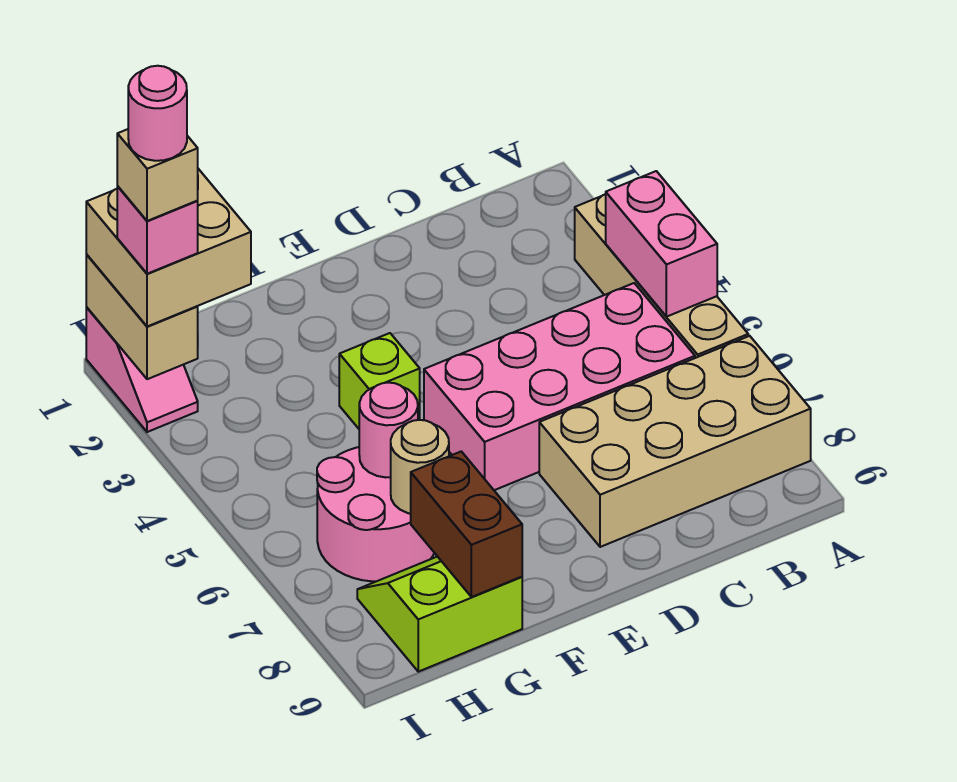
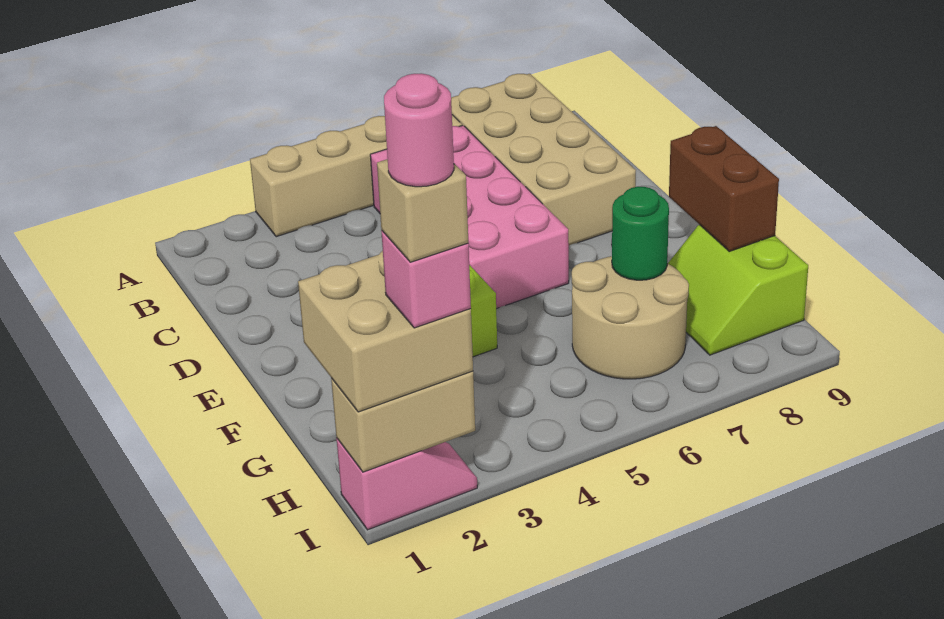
pink 1x2 brick [606,171,717,317] -> none
pink 2x2 round brick [317,447,434,581] -> tan 2x2 round brick [572,256,689,379]
pink 1x1 round brick [359,383,418,477] -> none
tan 1x1 round brick [391,420,449,514] -> green 1x1 round brick [612,187,669,280]
brown 1x2 brick [411,451,522,597] -> brown 1x2 brick turned to [669,126,779,251]

